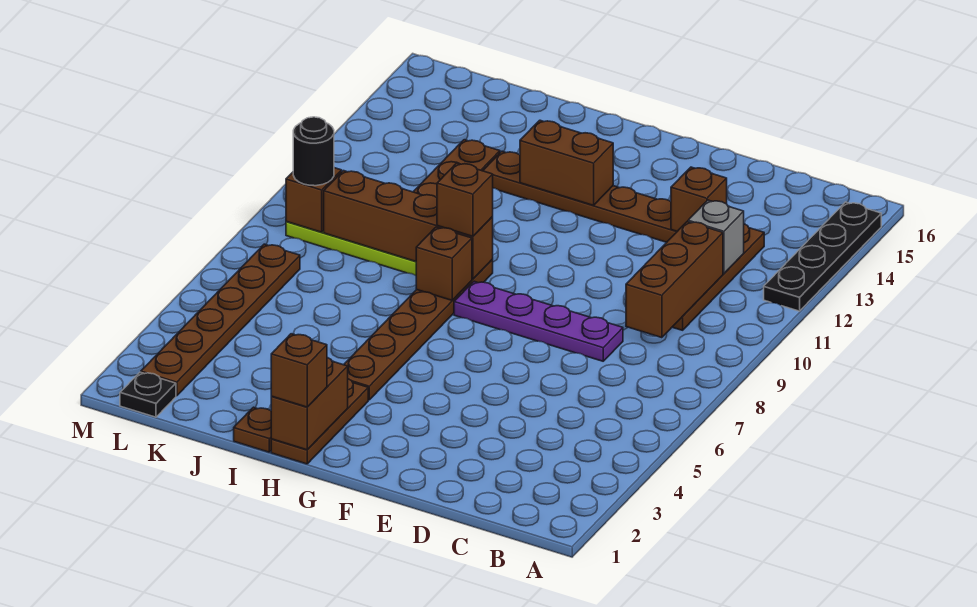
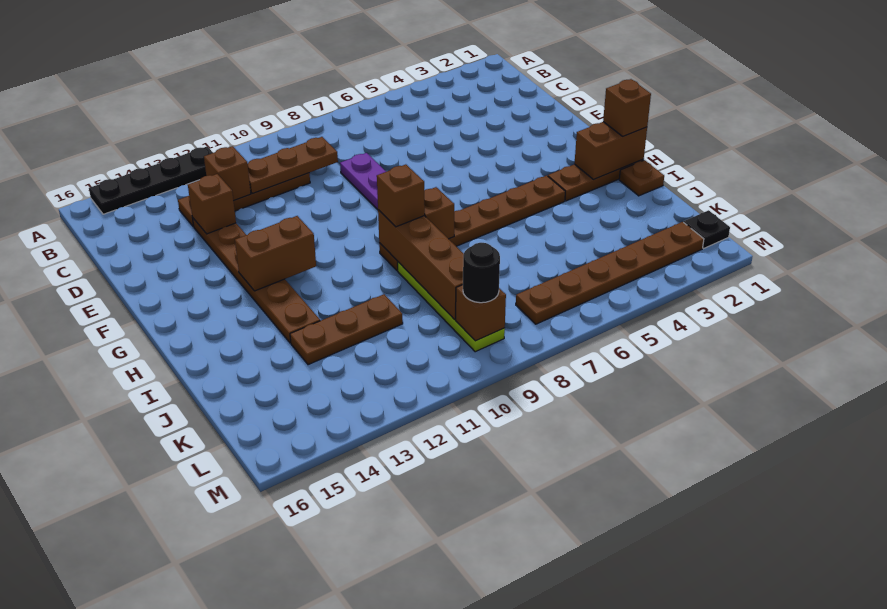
brown 1x3 brick [626,221,723,338] -> brown 1x3 plate [248,137,338,193]
grey 1x1 brick [688,200,744,274] -> brown 1x1 brick [204,146,251,201]
brown 1x2 brick [520,120,613,205] -> brown 1x2 brick turned to [235,216,316,291]

